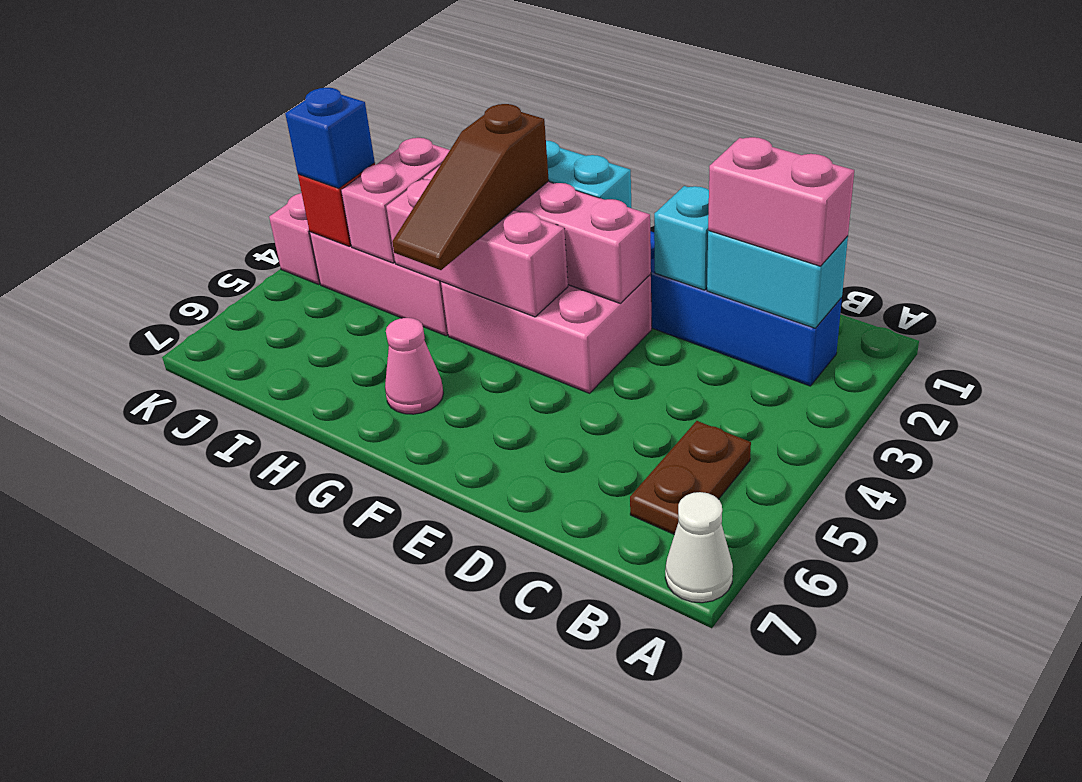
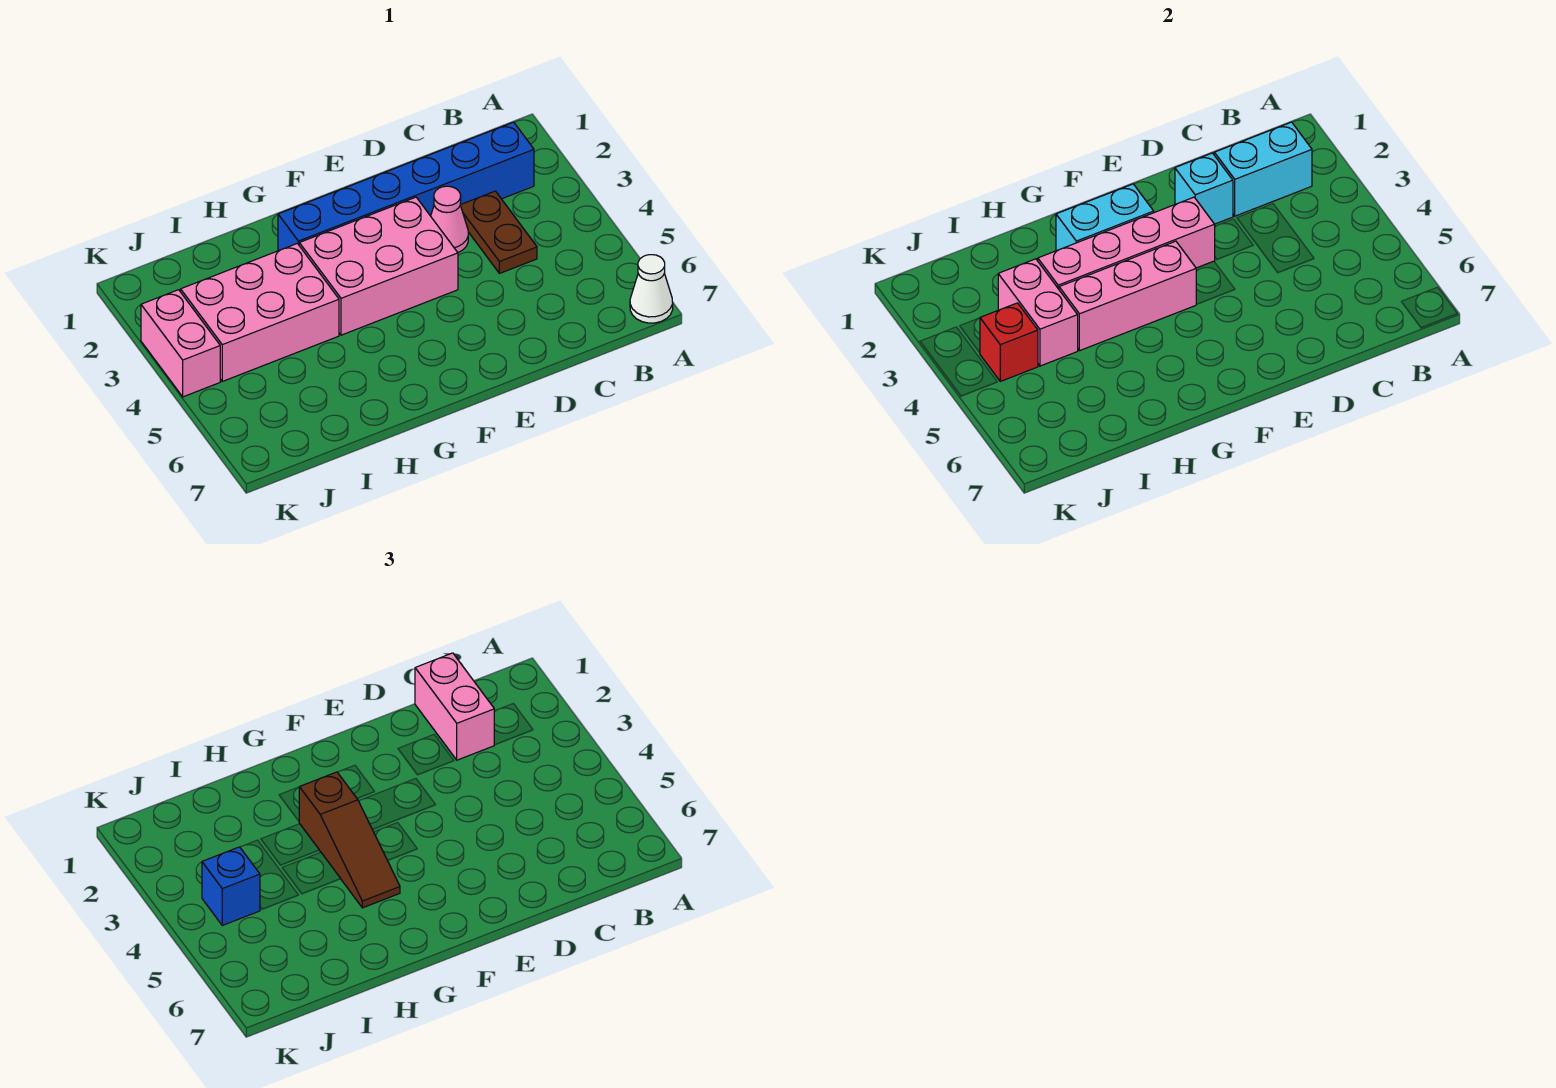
pink 1x2 brick [708,137,854,266] -> pink 1x2 brick turned to [415,653,494,760]
brown 1x2 plate [630,421,751,535] -> brown 1x2 plate moved to [461,191,537,274]
pink 1x1 cone [385,318,443,414] -> pink 1x1 cone moved to [431,186,468,252]

